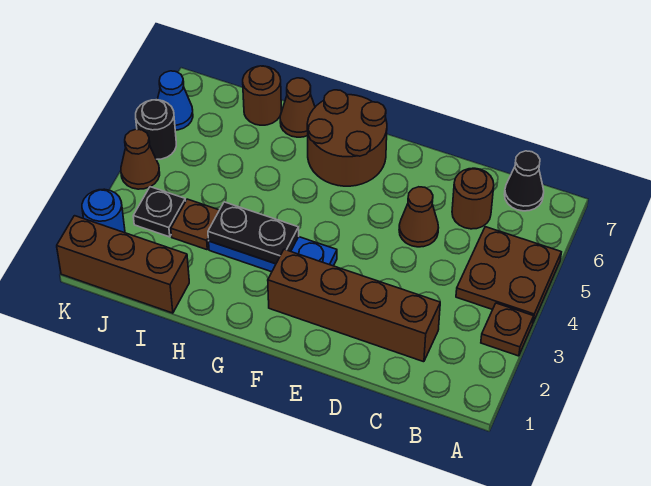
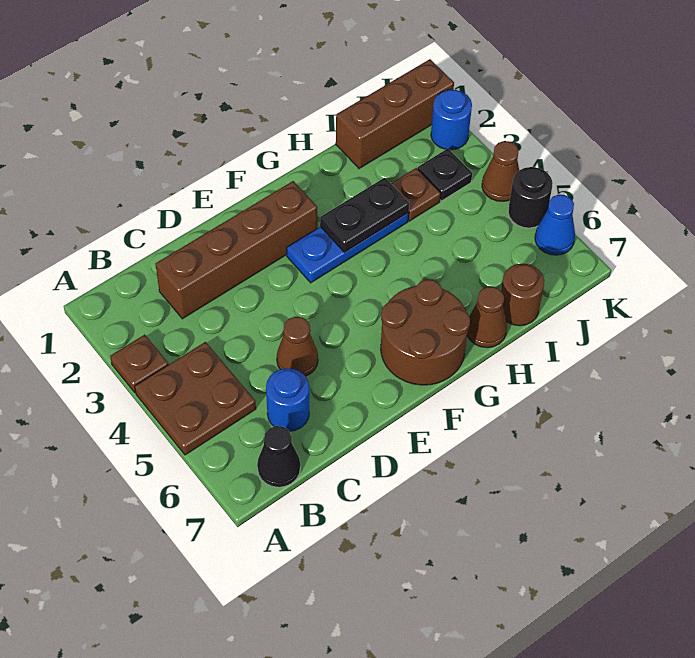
brown 1x1 round brick [452,168,494,229] -> blue 1x1 round brick [266,368,309,431]

